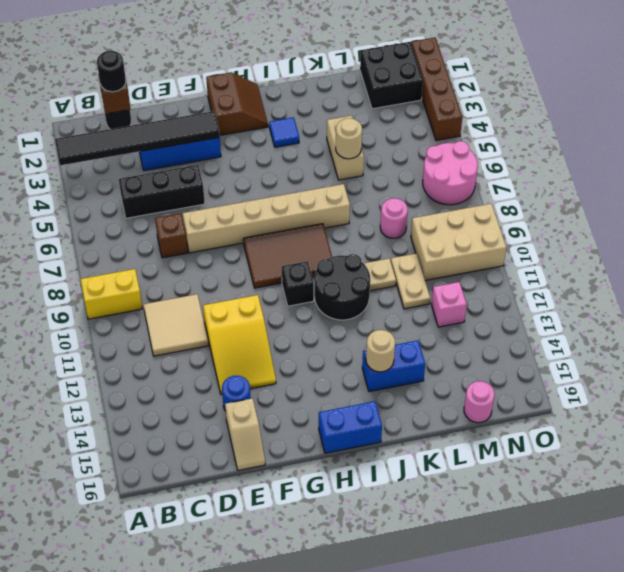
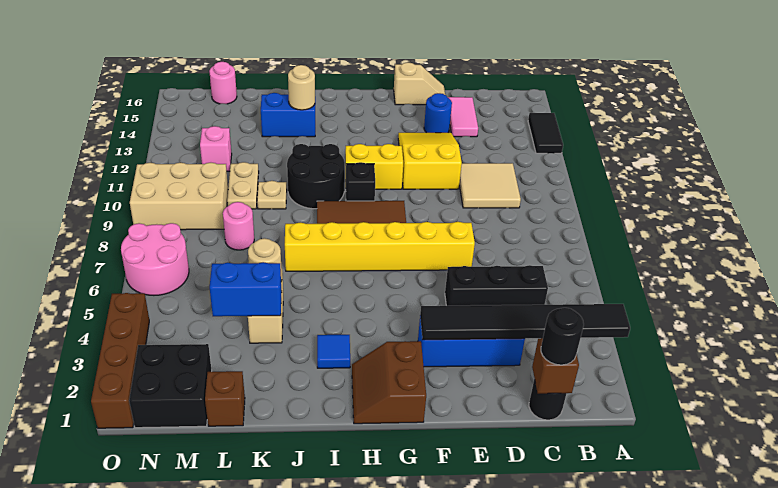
yellow 1x2 brick [80,269,142,319] -> yellow 1x2 brick moved to [345,144,403,189]
none -> black 1x2 tile [528,113,563,153]
brown 1x1 brick [155,213,188,258] -> brown 1x1 brick moved to [205,371,245,426]
none -> pink 1x2 tile [448,97,478,137]
tan 1x6 brick [183,184,350,253] -> yellow 1x6 brick [285,222,475,271]
tan 1x2 slope [225,398,265,470] -> tan 1x2 slope turned to [394,62,445,105]
blue 1x2 brick [319,401,382,453] -> blue 1x2 brick moved to [210,262,282,316]

